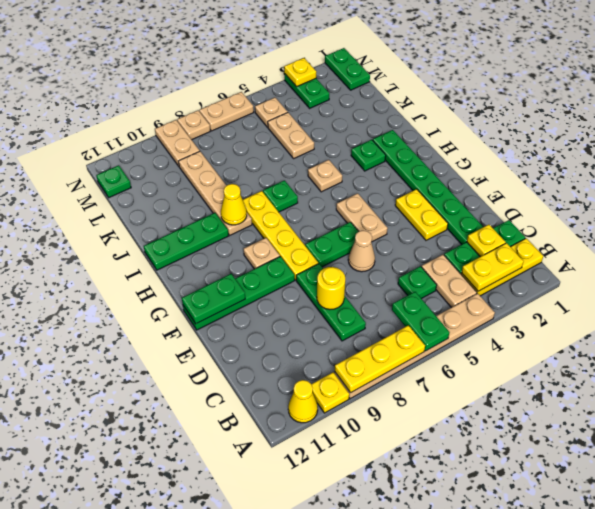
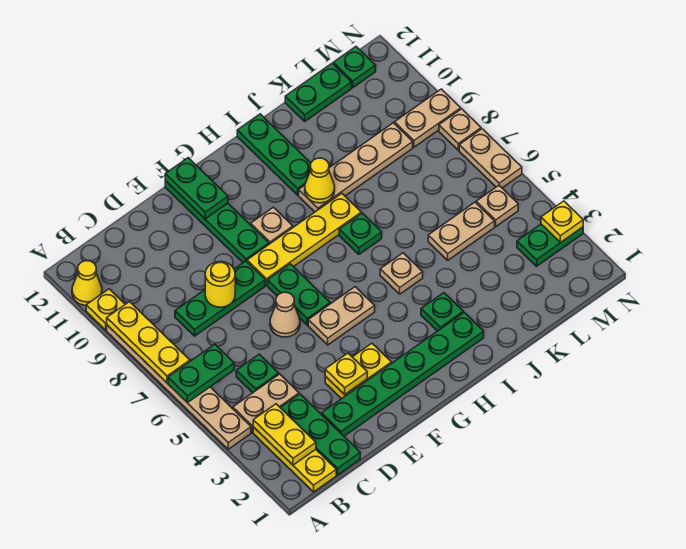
yellow 1x1 plate [467,225,506,257] -> yellow 1x1 plate moved to [325,353,367,395]
green 1x2 plate [325,48,370,90] -> green 1x2 plate moved to [285,64,352,121]

